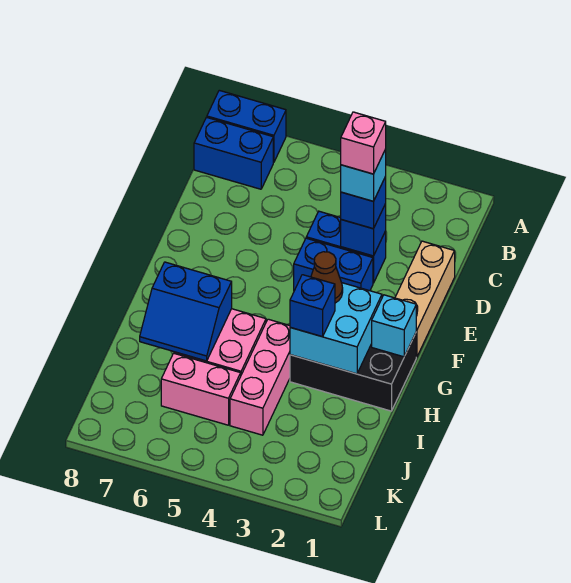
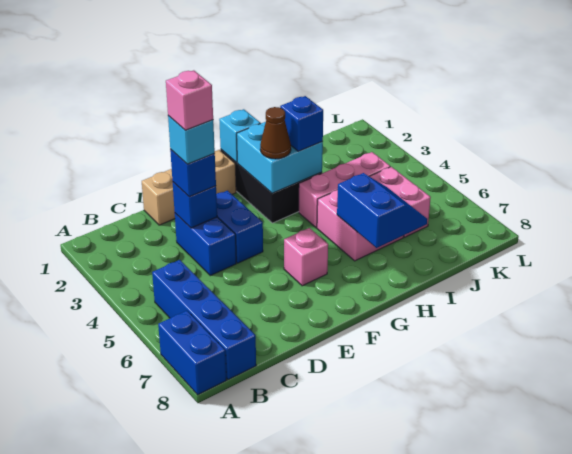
blue 1x2 brick [194,117,273,189] -> blue 1x4 brick [152,260,256,380]
none -> pink 1x1 brick [284,228,328,286]

